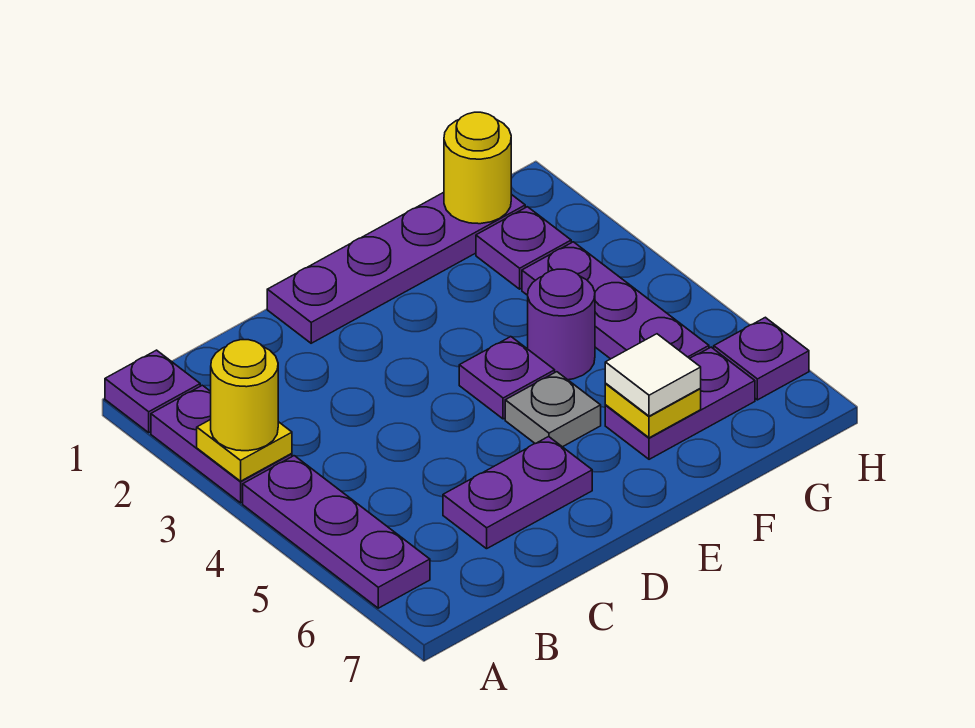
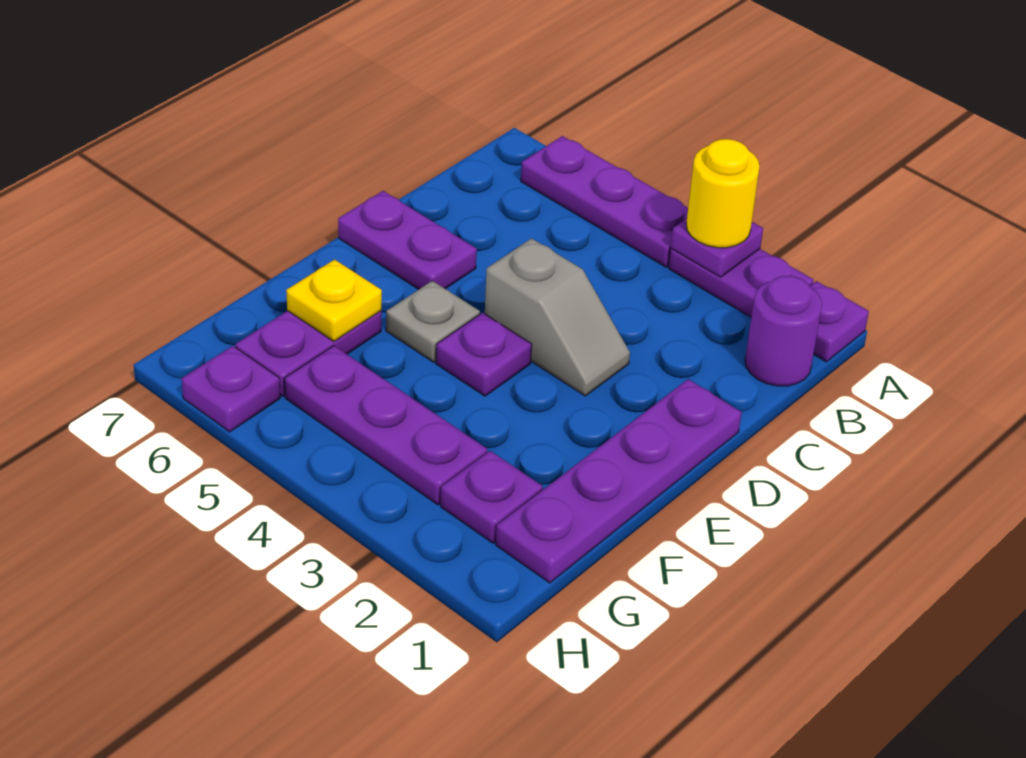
yellow 1x1 plate [197,420,292,481] -> purple 1x1 plate [671,219,763,277]
purple 1x2 plate [443,437,592,549] -> purple 1x2 plate turned to [338,191,477,290]
none -> grey 1x2 slope [485,238,630,396]
purple 1x1 round brick [528,269,595,380] -> purple 1x1 round brick moved to [745,276,822,386]
white 1x1 tile [605,334,701,416] -> none
yellow 1x1 round brick [444,112,511,224] -> none

